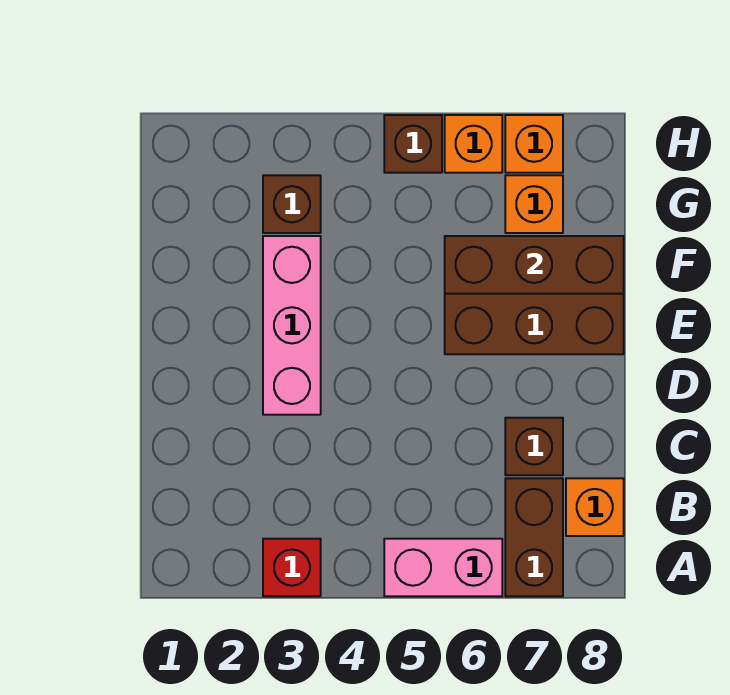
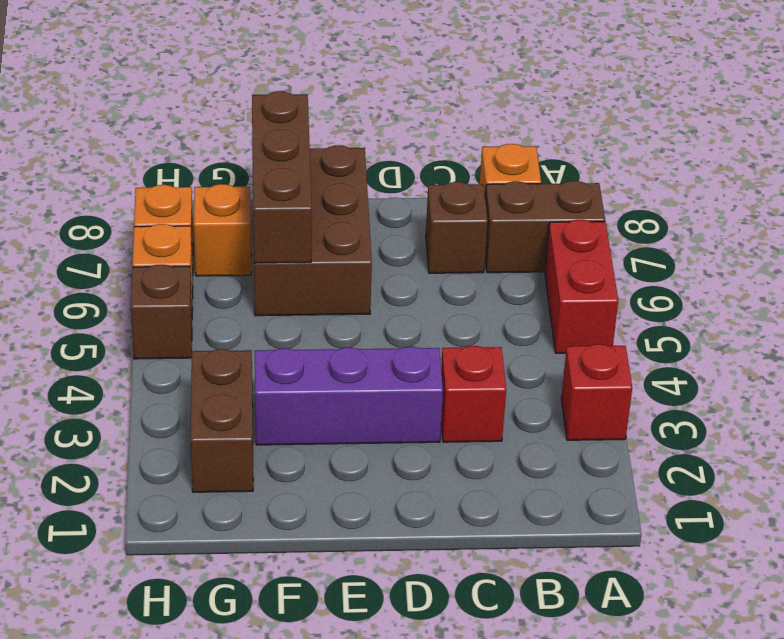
pink 1x2 brick [384,539,502,596] -> red 1x2 brick [545,220,618,353]
none -> red 1x1 brick [441,346,506,442]
pink 1x3 brick [263,236,321,415] -> purple 1x3 brick [255,347,443,445]
brown 1x1 brick [263,175,321,233] -> brown 1x2 brick [190,349,253,492]

